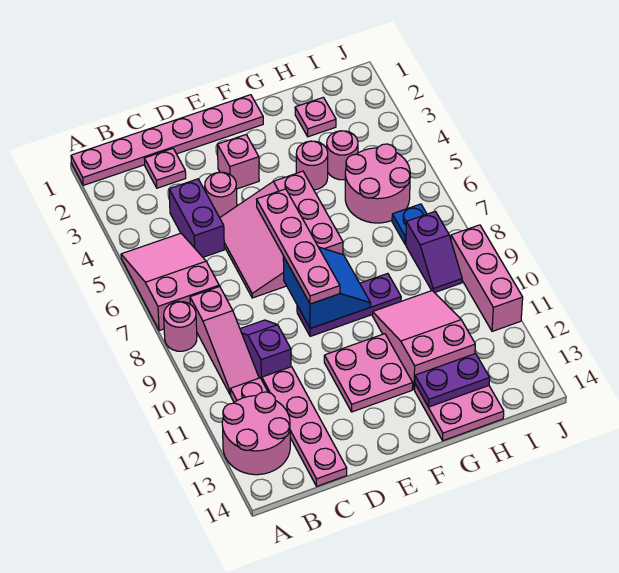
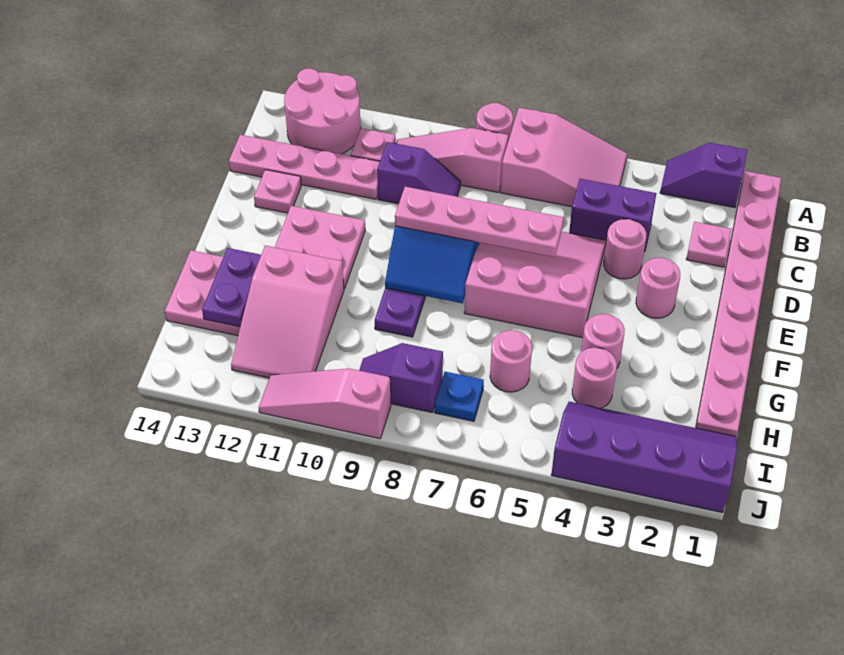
pink 1x6 plate [71,95,263,185] -> pink 1x8 plate [696,171,781,436]
none -> purple 1x2 slope [660,143,747,208]
pink 1x1 brick [217,135,259,189] -> pink 1x1 round brick [636,258,680,318]
pink 2x3 slope [372,291,475,390] -> pink 2x3 slope turned to [231,246,344,378]
pink 1x1 plate [295,97,336,137] -> pink 1x1 plate moved to [254,170,301,213]
pink 2x2 round brick [345,144,410,223] -> pink 1x1 round brick [490,330,532,392]
none -> purple 2x4 slope [551,402,737,513]
pink 1x3 brick [451,225,523,331] -> pink 1x3 slope [259,369,391,439]

